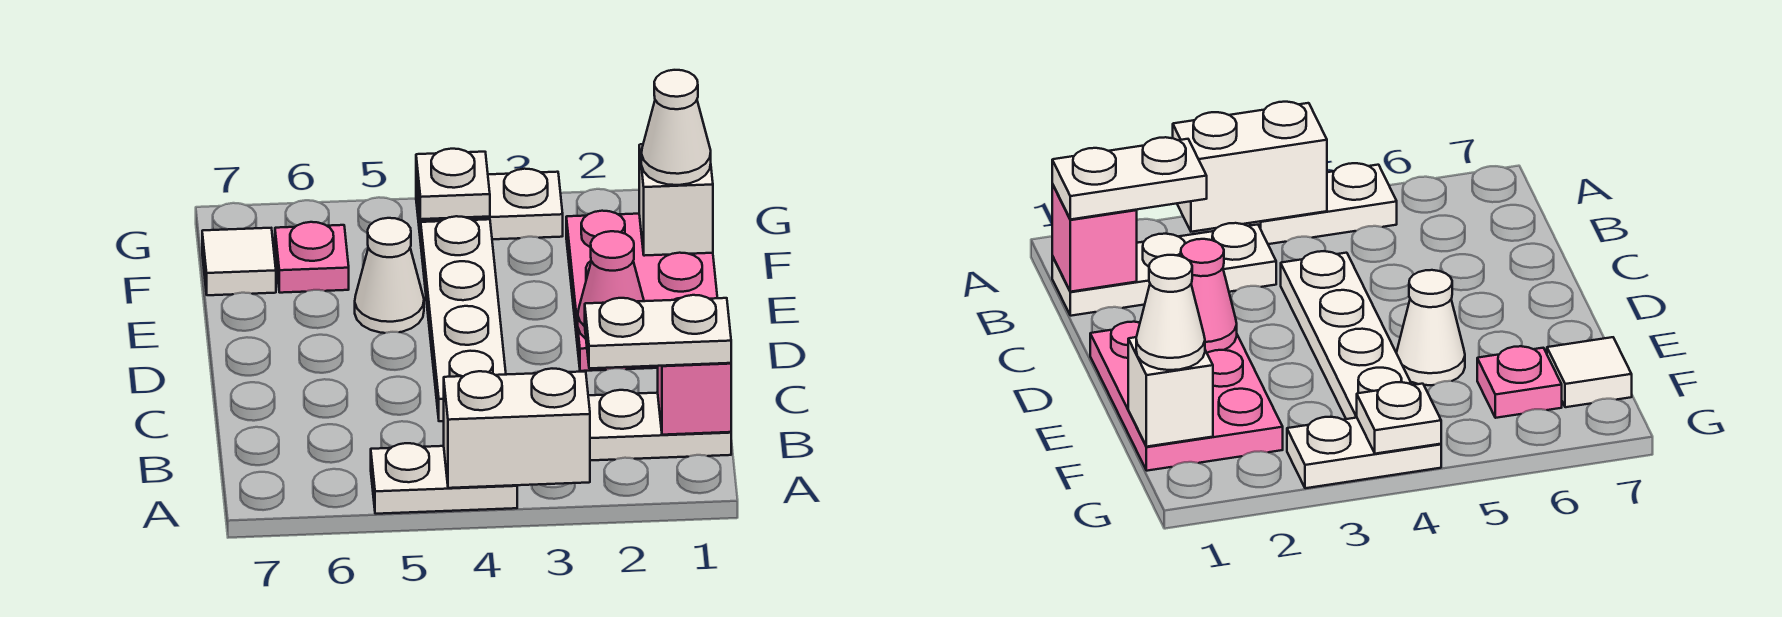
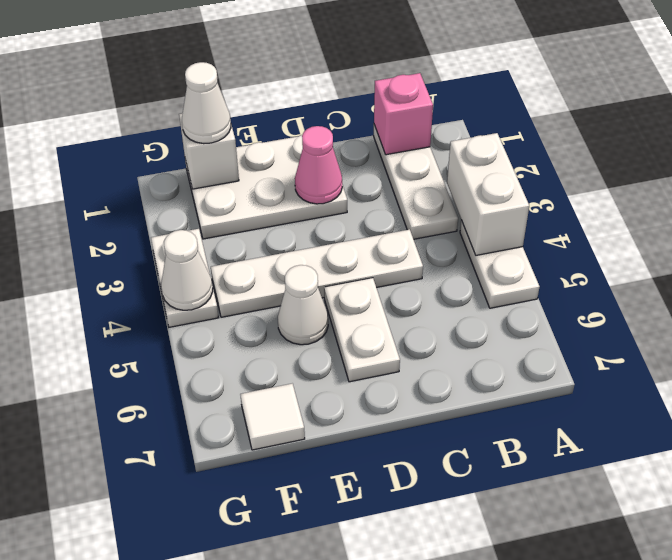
white 1x2 plate [585,295,731,368] -> white 1x2 plate moved to [324,278,400,382]
pink 2x3 plate [566,211,717,371] -> white 2x3 plate [185,135,347,239]
pink 1x1 plate [275,222,349,293] -> none
white 1x1 plate [416,149,490,219] -> white 1x1 cone [161,230,213,310]

